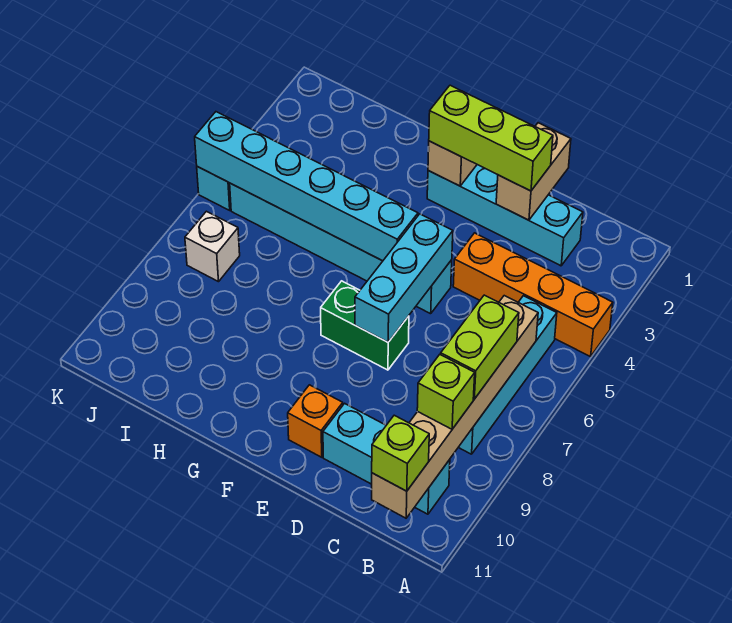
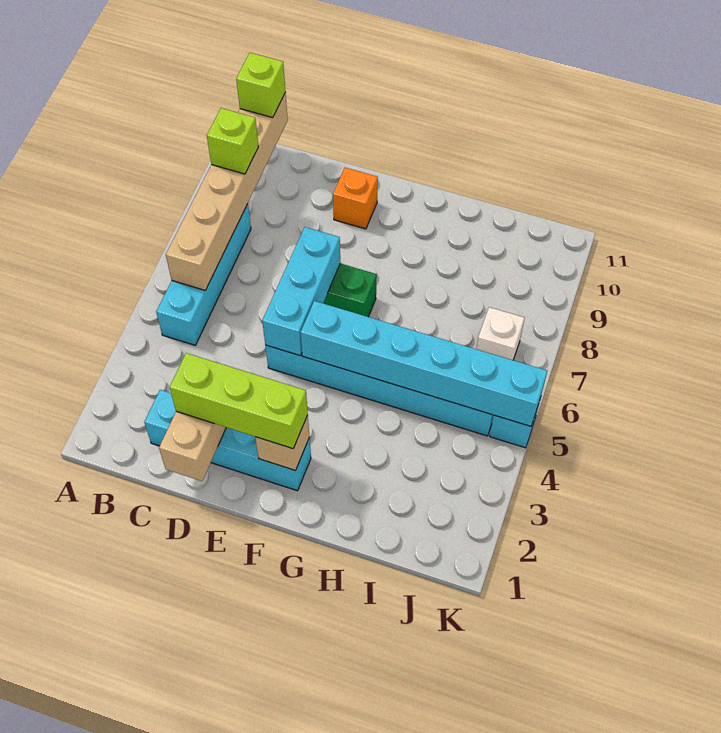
orange 1x4 brick [453,233,613,357] -> none
lime 1x2 brick [441,295,519,399] -> none
cyan 1x3 brick [323,403,450,514] -> none

